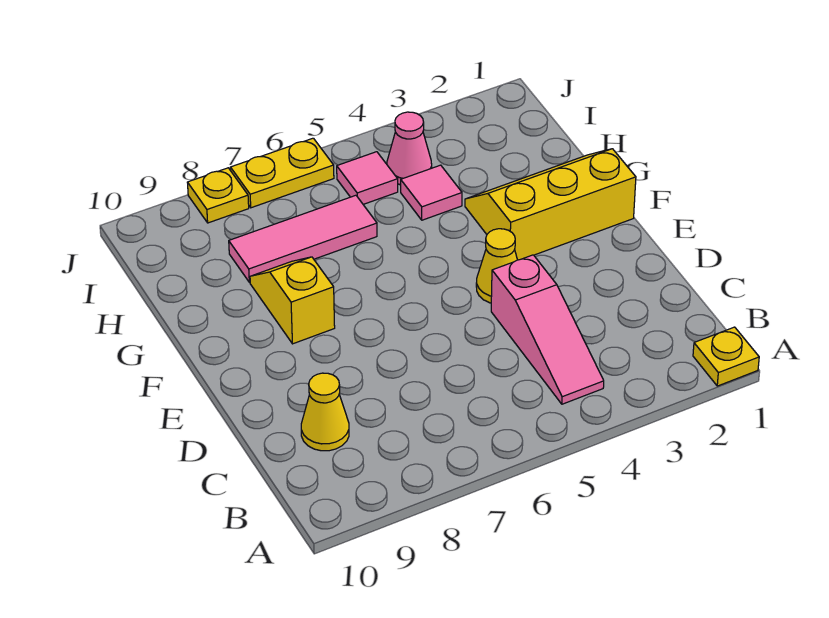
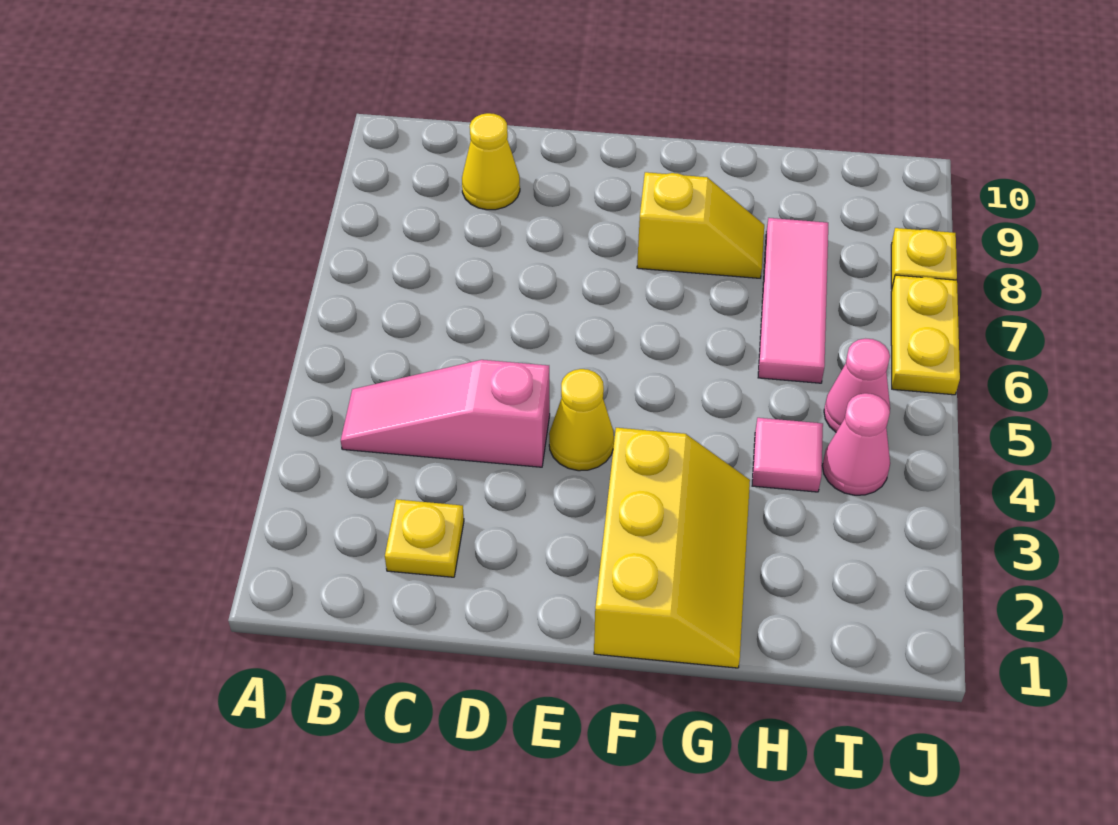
yellow 1x1 plate [693,327,759,386] -> yellow 1x1 plate moved to [385,499,464,577]
pink 1x1 tile [337,152,398,204] -> pink 1x1 cone [824,339,890,432]

